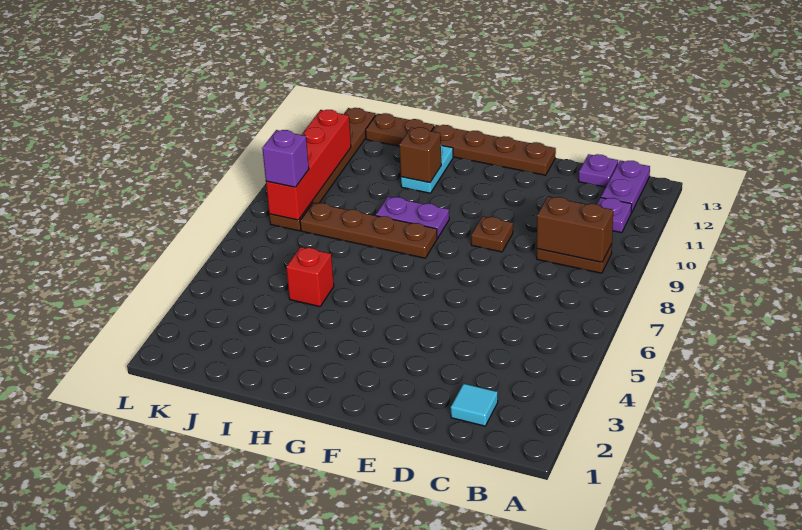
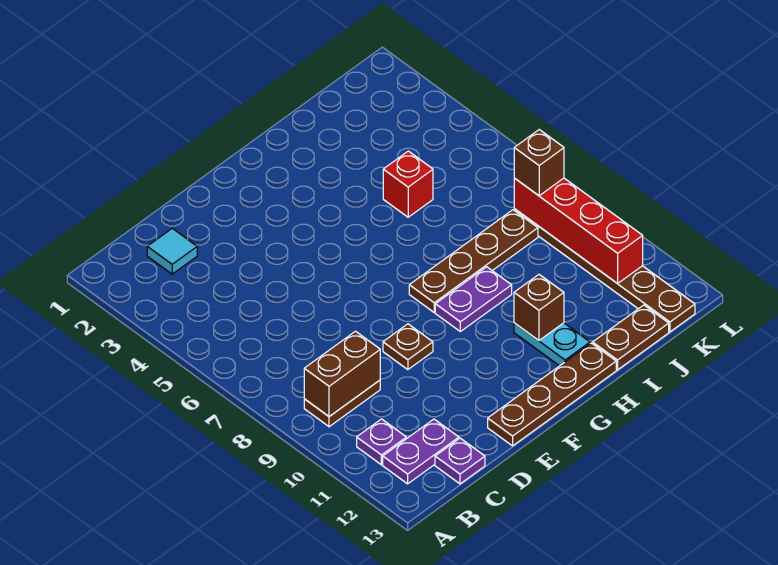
purple 1x2 plate [601,160,650,213] -> purple 1x2 plate turned to [383,419,459,484]
purple 1x1 brick [262,130,309,187] -> brown 1x1 brick [514,130,564,196]

